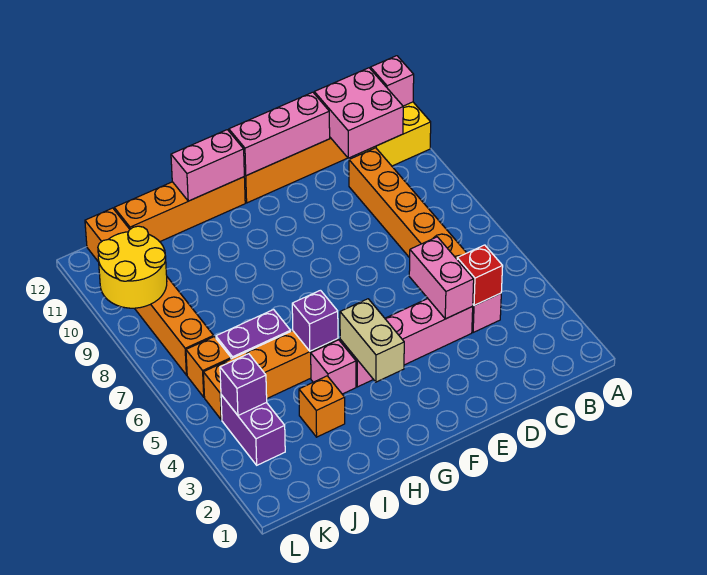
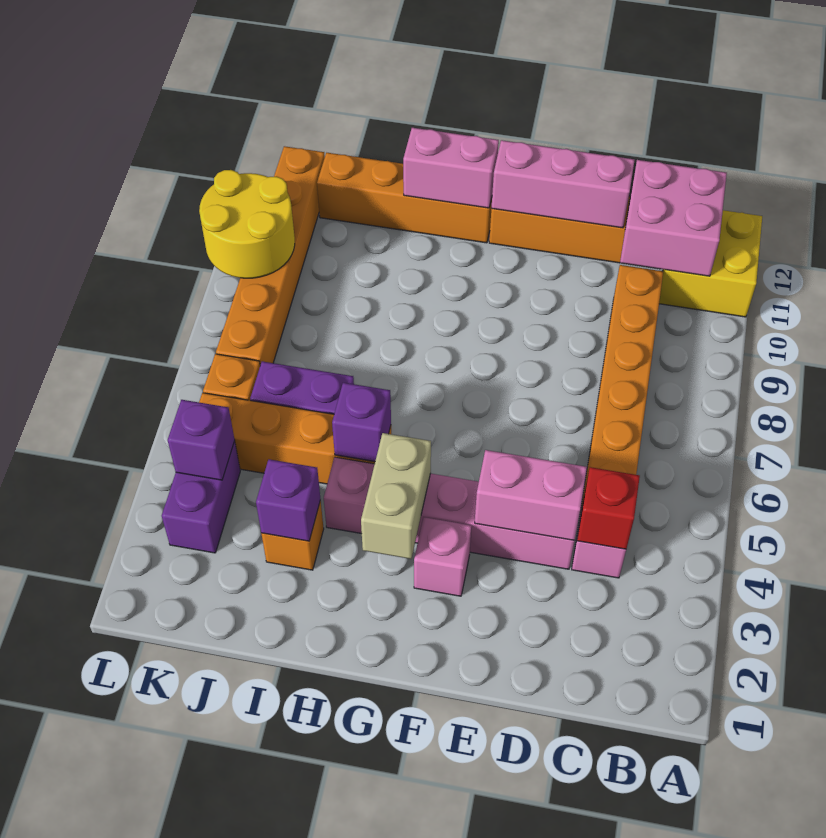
pink 1x1 brick [370,56,414,106] -> pink 1x1 brick moved to [414,517,472,596]
pink 1x2 brick [409,237,474,319] -> pink 1x2 brick turned to [475,450,587,540]
none -> purple 1x1 brick [256,459,321,541]

